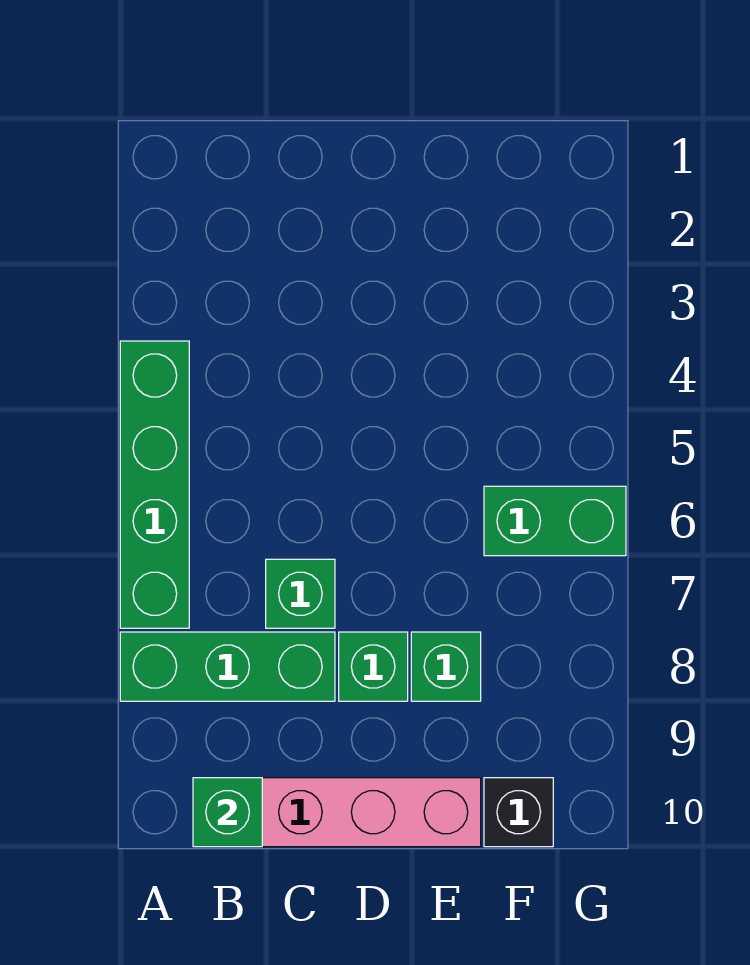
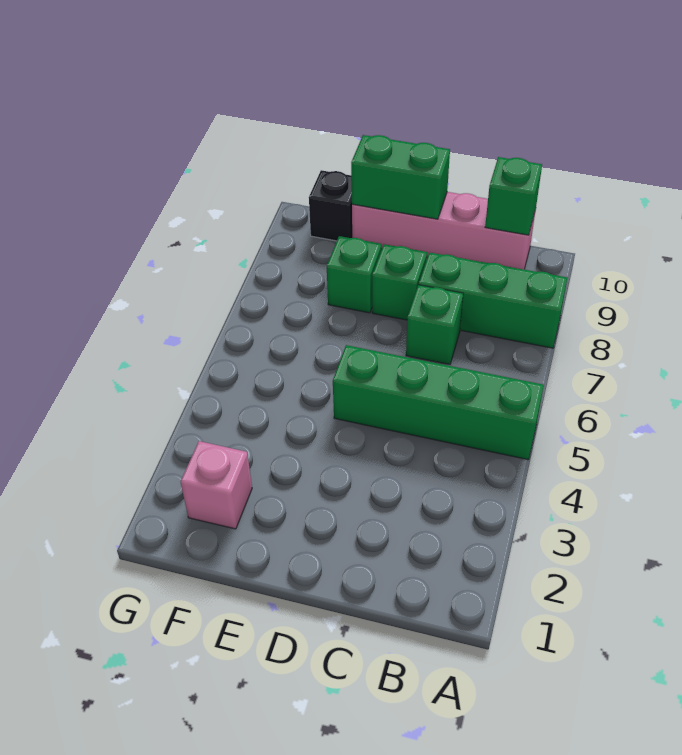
green 1x4 brick [120,341,189,628] -> green 1x4 brick turned to [333,345,544,460]
none -> pink 1x1 brick [181,441,252,529]
green 1x2 brick [484,486,626,556] -> green 1x2 brick moved to [351,135,450,219]

